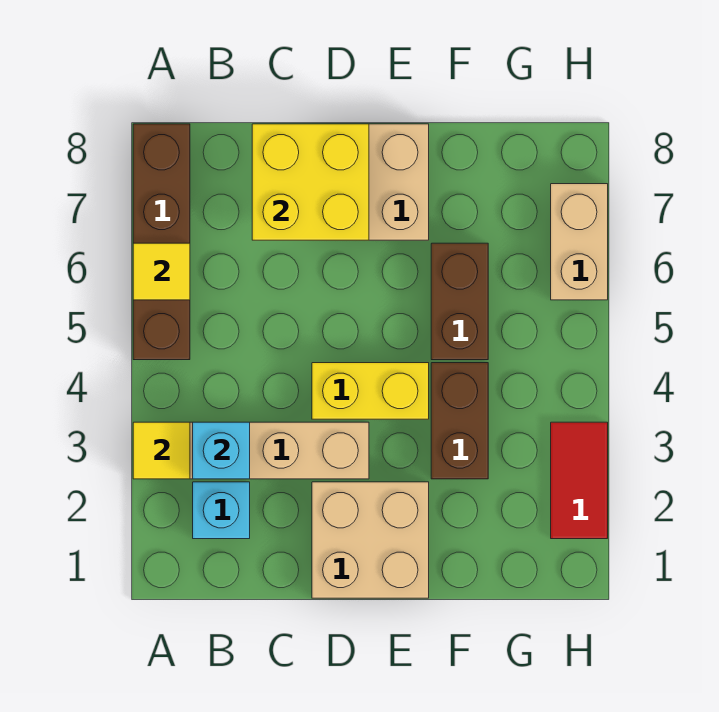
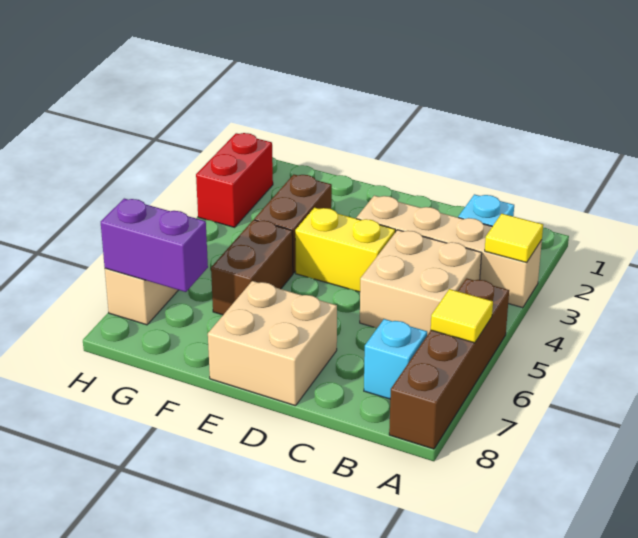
cyan 1x1 brick [193,422,250,479] -> cyan 1x1 brick moved to [364,319,427,399]
yellow 2x2 brick [252,124,369,240] -> none
tan 2x2 brick [312,482,429,598] -> tan 2x2 brick moved to [360,230,482,335]
none -> purple 1x2 brick [101,199,208,292]
red 1x2 tile [551,422,608,539] -> red 1x2 brick [196,133,273,227]

